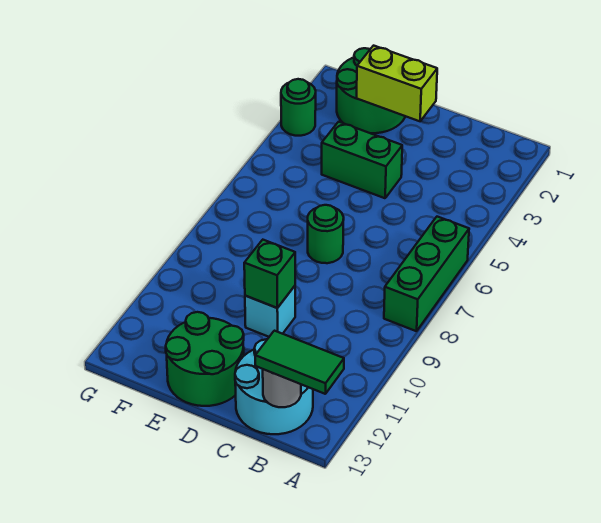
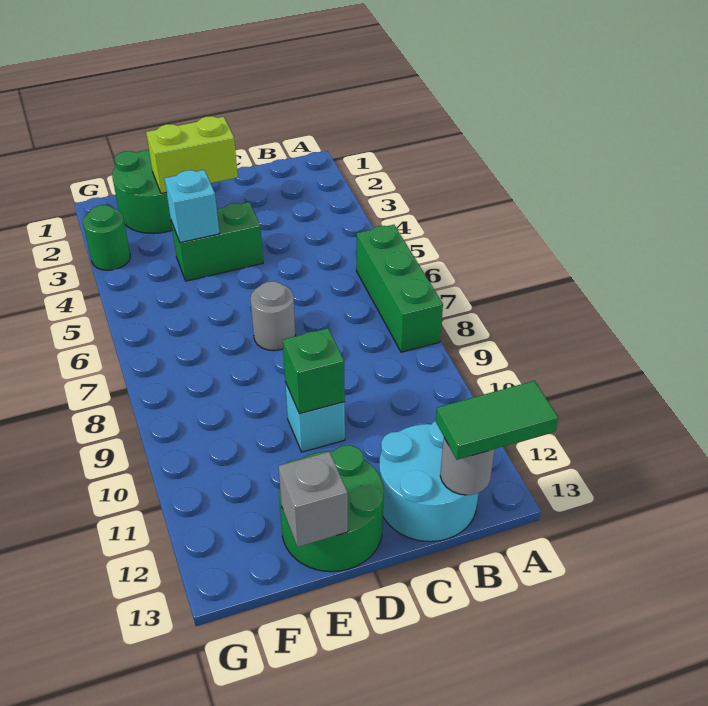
green 1x1 round brick [308,205,344,263] -> grey 1x1 round brick [250,281,296,351]
none -> cyan 1x1 brick [164,170,219,243]
none -> grey 1x1 brick [279,452,348,547]

